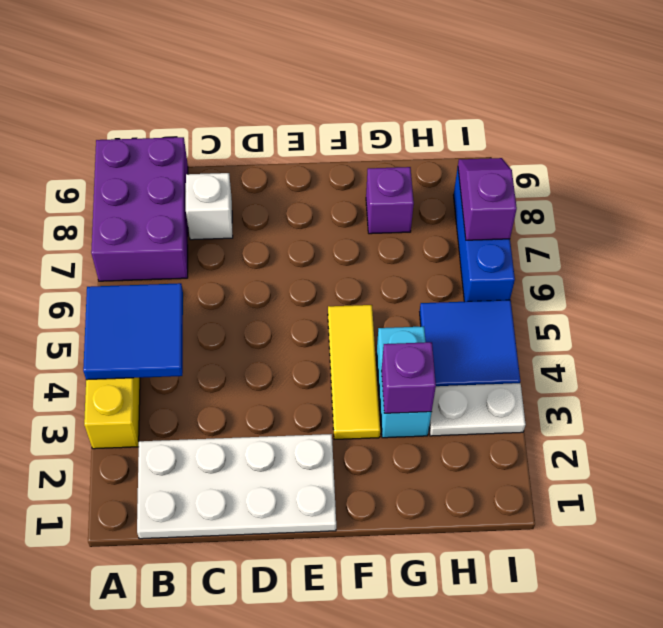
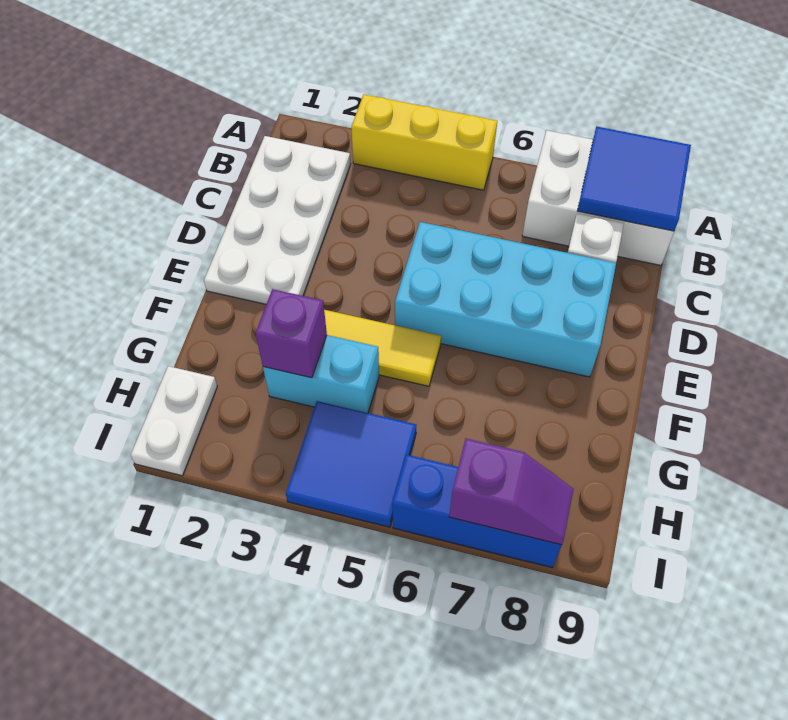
blue 2x2 tile [83,283,183,380] -> blue 2x2 tile moved to [577,127,691,231]
purple 2x3 brick [91,137,188,281] -> white 2x3 brick [522,130,674,265]
none -> cyan 2x4 brick [395,222,616,377]
purple 1x1 brick [366,167,414,234] -> none
white 1x2 plate [429,383,526,436] -> white 1x2 plate moved to [131,366,217,476]

